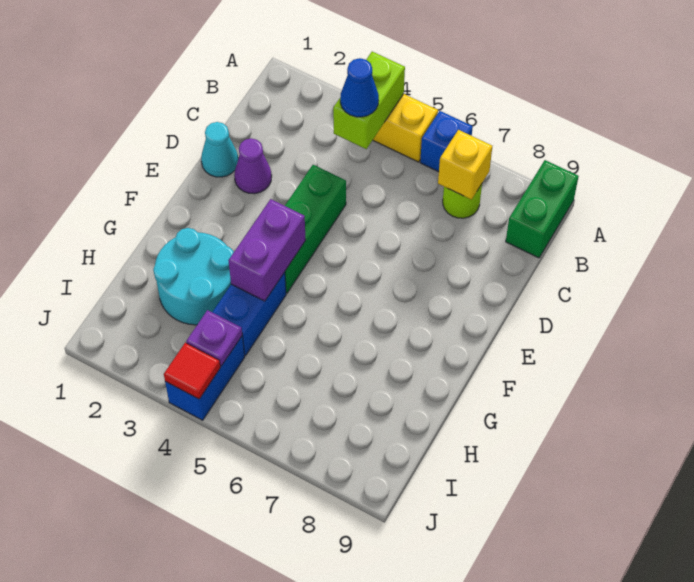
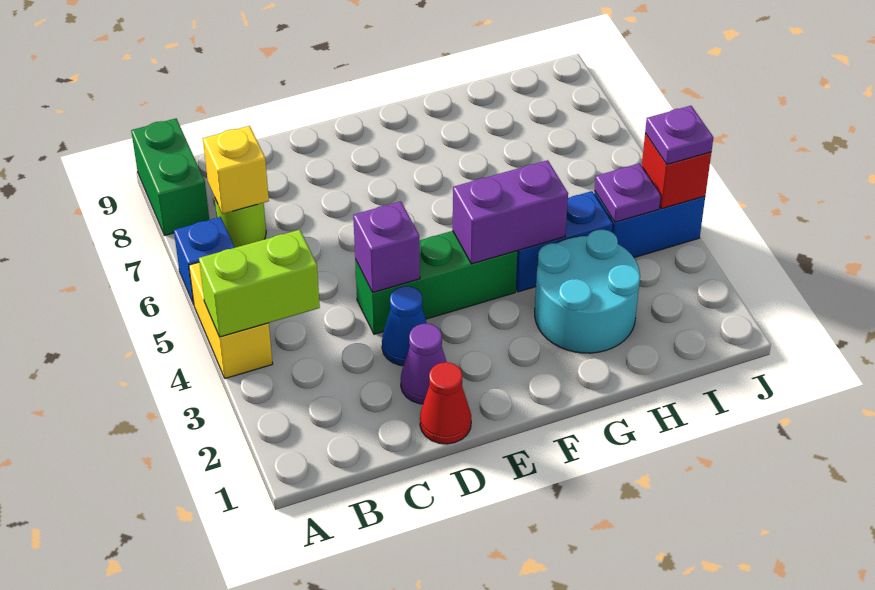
green 1x2 brick [506,160,579,258] -> green 1x2 brick turned to [131,119,209,236]
blue 1x1 cone [340,58,379,117] -> blue 1x1 cone moved to [382,286,427,366]
cyan 1x1 cone [201,122,238,177] -> red 1x1 cone [420,362,471,444]
none -> purple 1x1 brick [353,201,420,292]
red 1x1 tile [164,343,221,399] -> red 1x1 brick [642,133,711,209]
none -> purple 1x1 plate [645,106,713,164]

